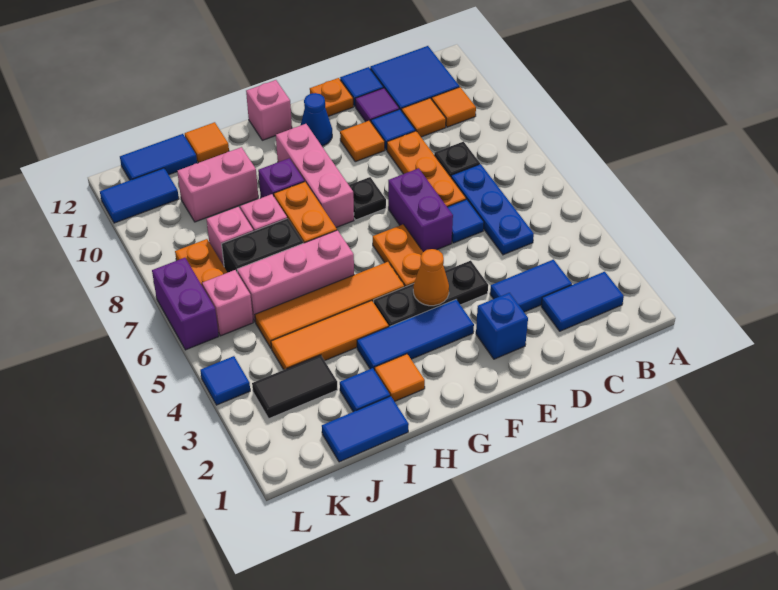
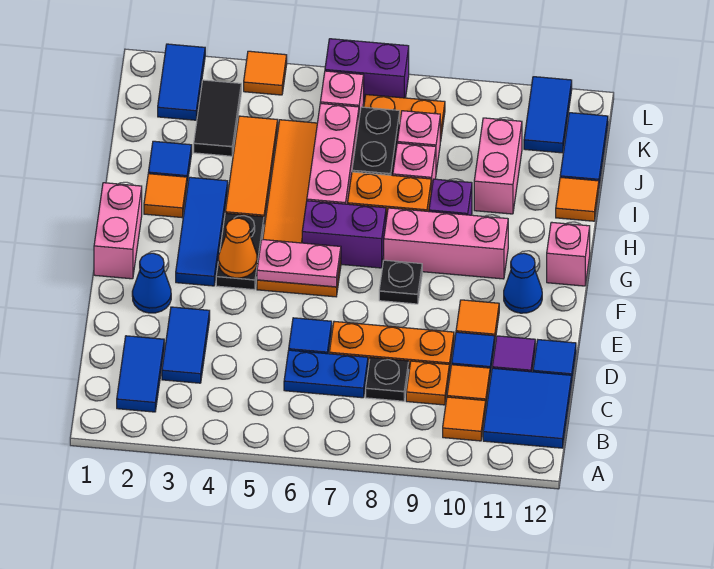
blue 1x3 plate [451,164,534,255] -> blue 1x2 plate [284,350,368,398]
blue 1x1 brick [476,293,528,359] -> blue 1x1 cone [132,253,171,313]
black 1x3 plate [374,261,488,327] -> black 1x2 plate [216,213,264,290]
purple 1x2 brick [388,168,453,252] -> purple 1x2 brick moved to [302,201,386,268]
orange 1x1 plate [310,78,353,116] -> orange 1x1 plate moved to [406,361,449,405]
none -> pink 1x2 brick [94,183,142,279]
none -> pink 1x2 plate [257,239,341,287]
blue 1x2 tile [322,396,409,462] -> blue 1x2 tile moved to [158,44,205,120]
blue 1x1 tile [200,356,250,405] -> orange 1x1 tile [244,51,287,95]

